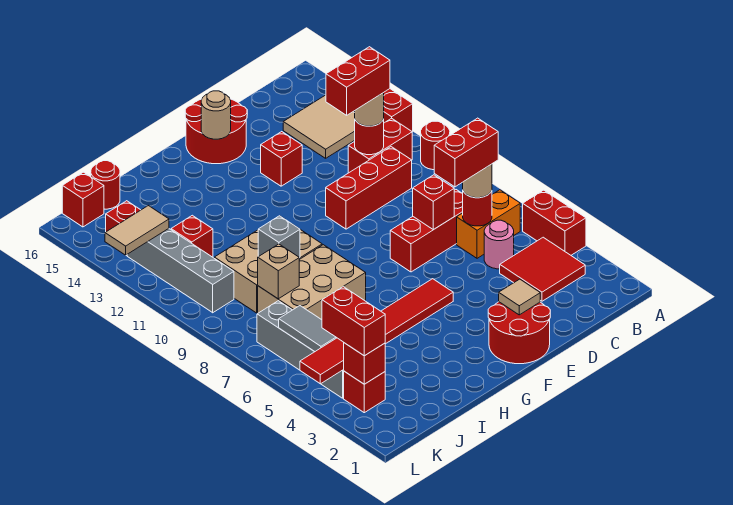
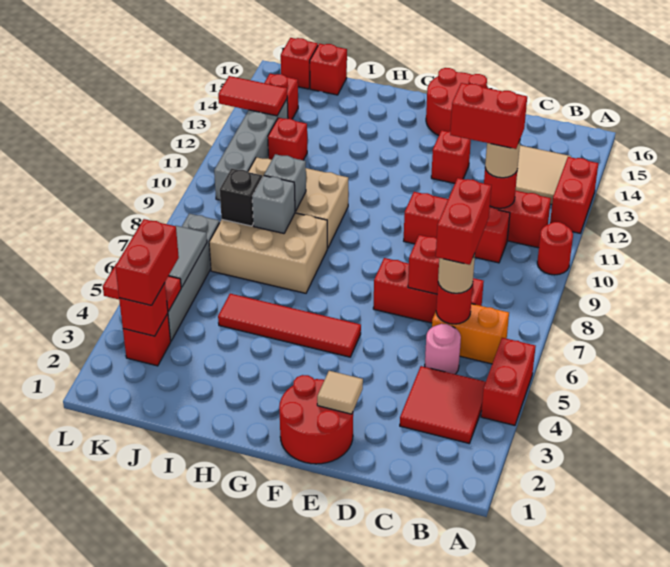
red 1x2 brick [434,118,498,187] -> red 1x2 brick turned to [436,178,491,265]
tan 1x1 round brick [201,91,231,139] -> none
none -> grey 1x1 brick [252,176,295,233]
tan 1x1 brick [258,244,299,299] -> black 1x1 brick [220,169,262,226]
red 1x1 round brick [91,161,120,209] -> red 1x1 brick [310,44,347,95]
tan 1x2 tile [105,206,169,255] -> red 1x2 tile [218,76,287,116]

